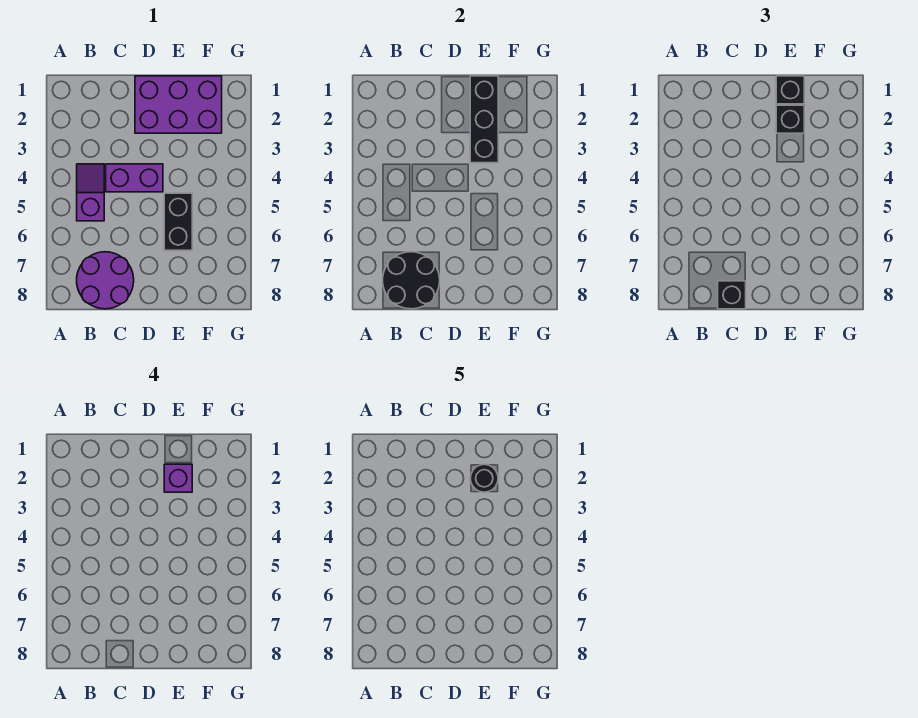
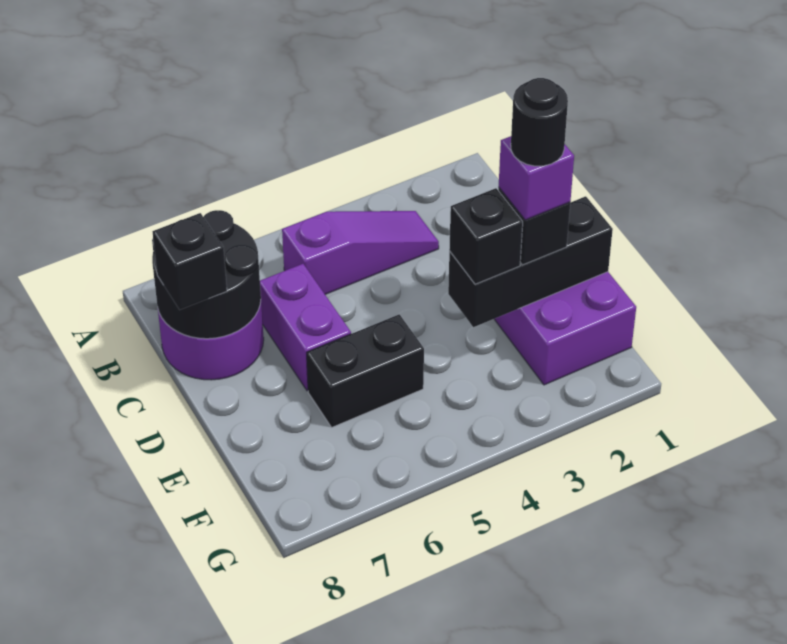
purple 1x2 slope [77,164,104,221] -> purple 1x3 slope [282,211,439,294]
purple 1x2 brick [106,164,163,192] -> purple 1x2 brick moved to [260,264,351,391]
black 1x1 brick [776,76,804,104] -> black 1x1 brick moved to [449,188,523,284]

